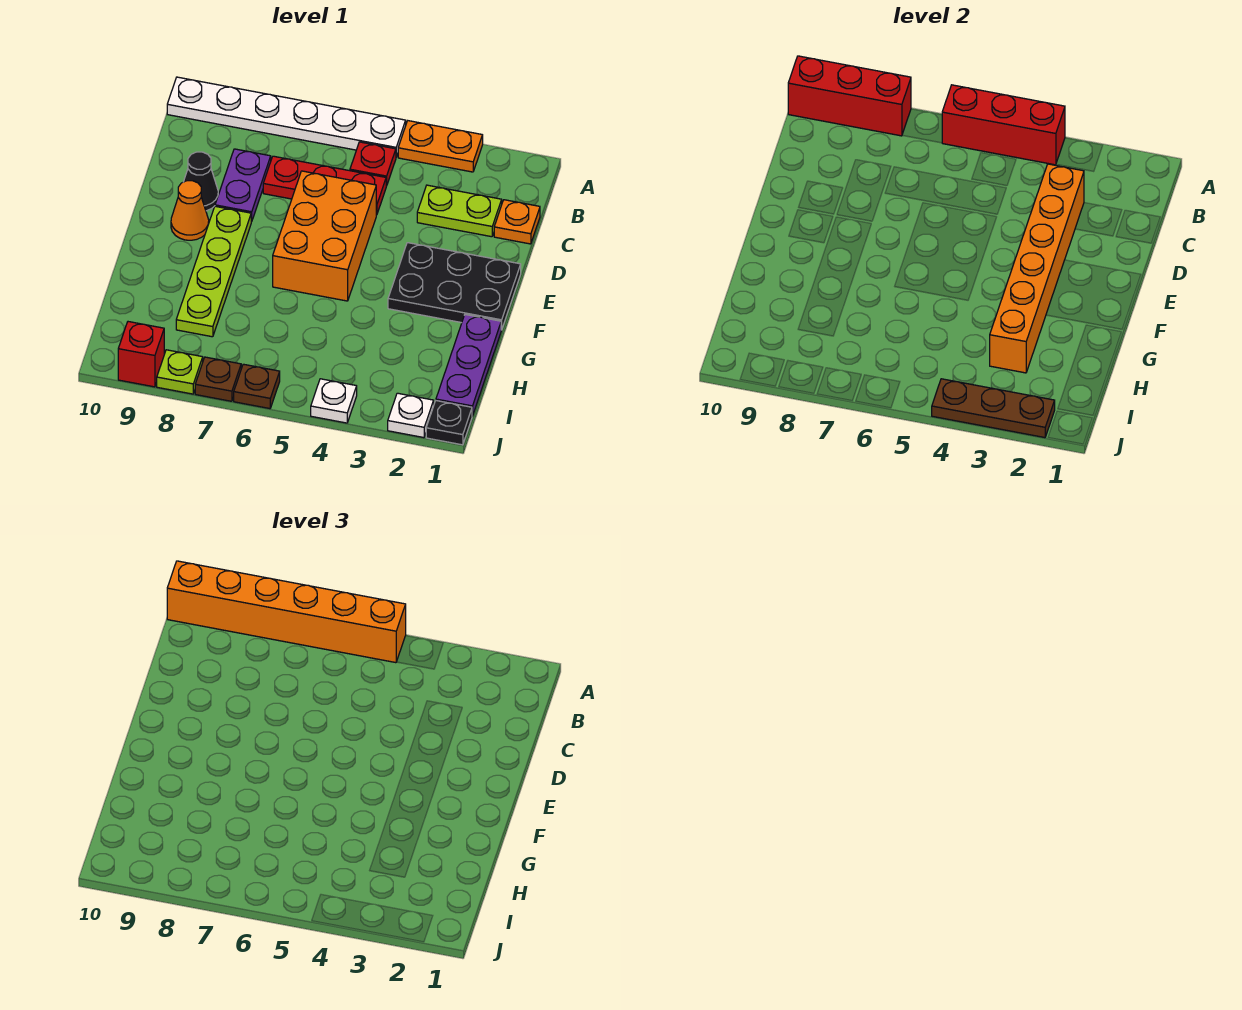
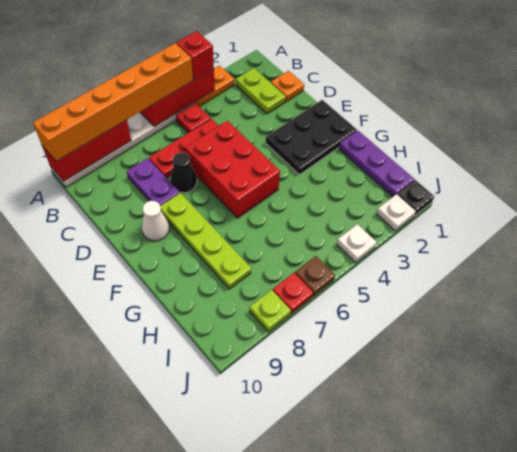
lime 1x2 plate [417,185,502,237] -> lime 1x2 plate turned to [236,68,286,114]
orange 1x6 brick [990,164,1084,373] -> none
orange 2x3 brick [273,171,376,301] -> red 2x3 brick [185,121,280,218]
black 1x1 cone [184,152,218,211] -> black 1x1 cone moved to [171,152,197,193]
orange 1x1 cone [171,181,209,240] -> white 1x1 cone [142,201,169,241]
brown 1x3 plate [932,379,1055,438] -> none
brown 1x1 plate [195,357,241,401] -> red 1x1 plate [273,273,313,314]
red 1x1 brick [118,322,164,387] -> red 1x1 brick moved to [177,31,214,80]

